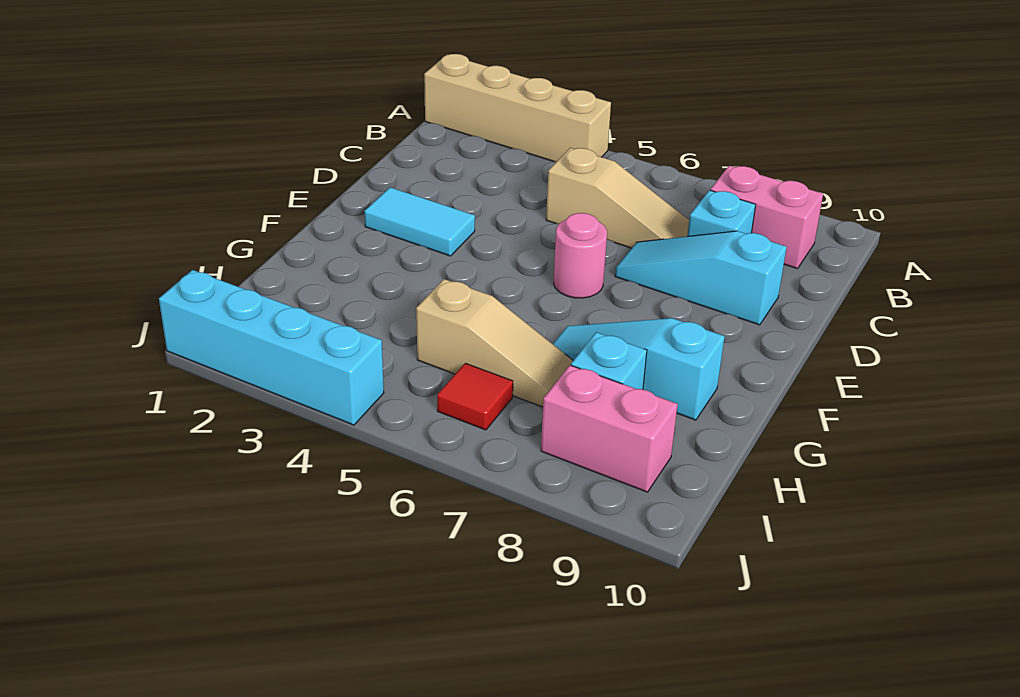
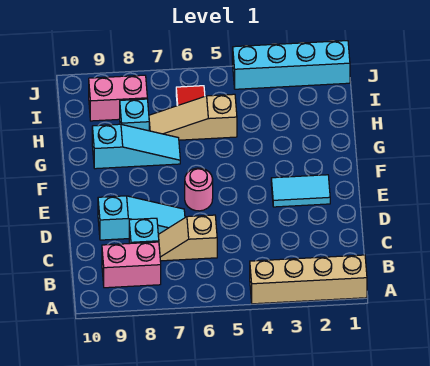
tan 1x3 slope [546,148,689,248] -> tan 1x2 slope [158,215,217,261]

